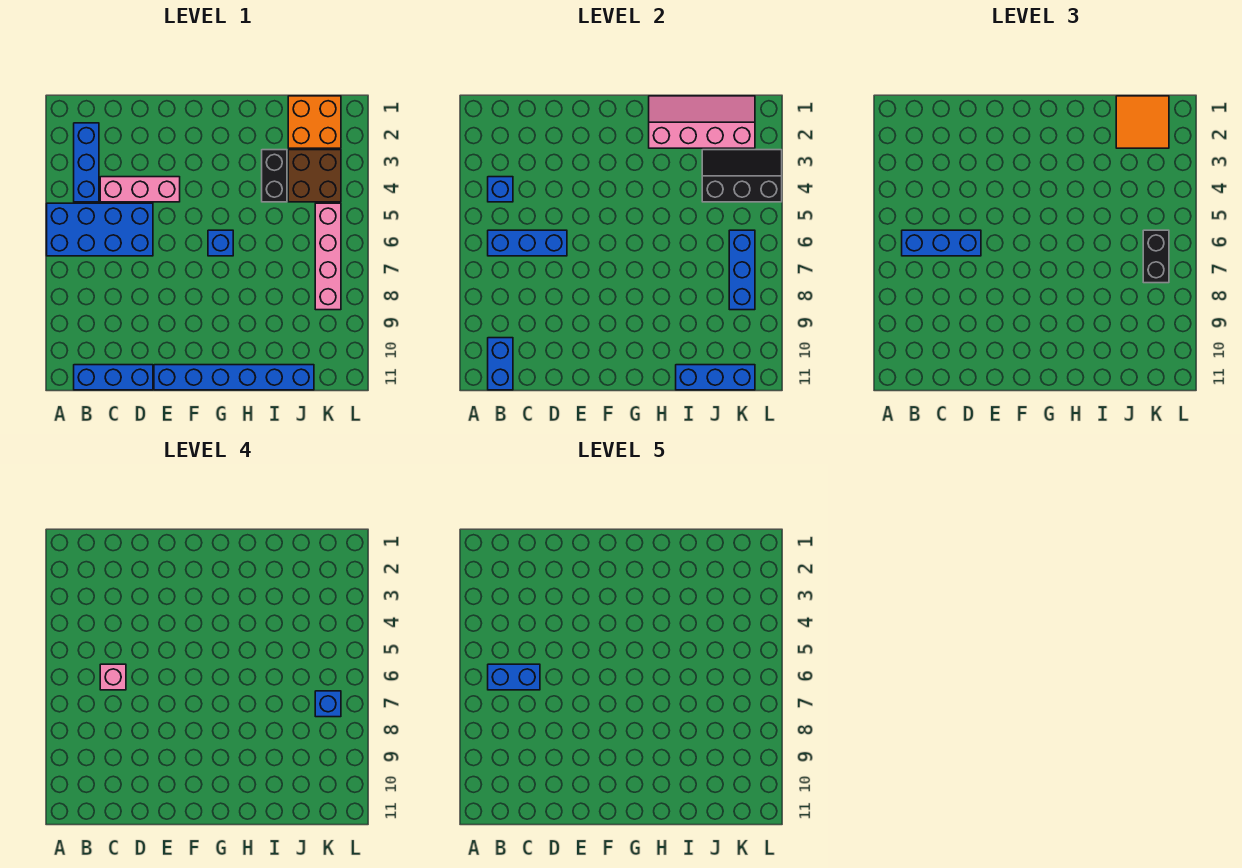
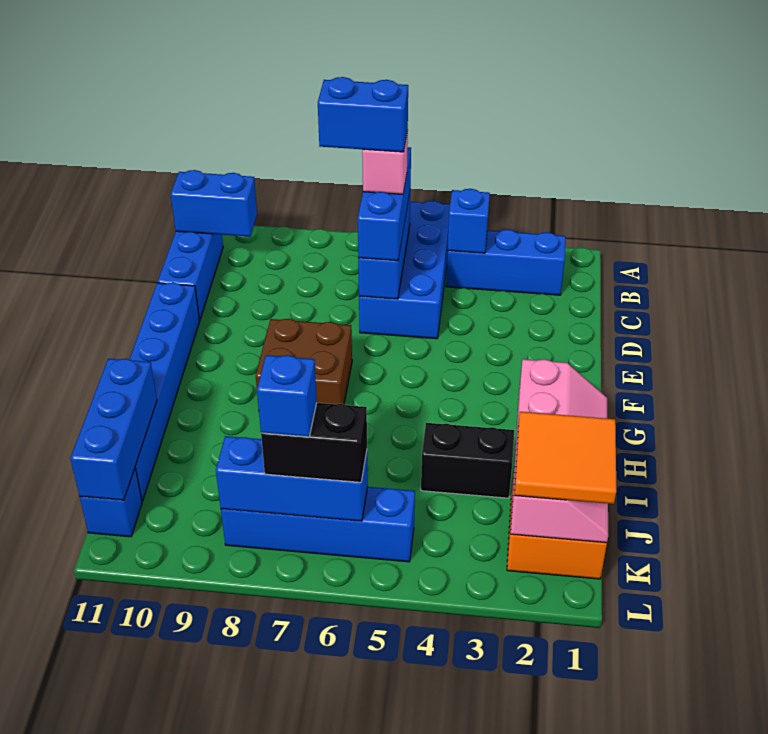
blue 1x2 brick [488,664,540,690] -> blue 1x2 brick turned to [318,77,408,152]
pink 1x3 brick [100,177,180,202] -> none
blue 1x1 brick [208,230,233,256] -> blue 1x1 brick moved to [80,468,142,537]
brown 2x2 brick [288,150,341,202] -> brown 2x2 brick moved to [256,319,352,407]
black 2x3 slope [702,150,782,202] -> none
pink 1x4 brick [315,203,341,310] -> blue 1x4 brick [221,487,415,562]

